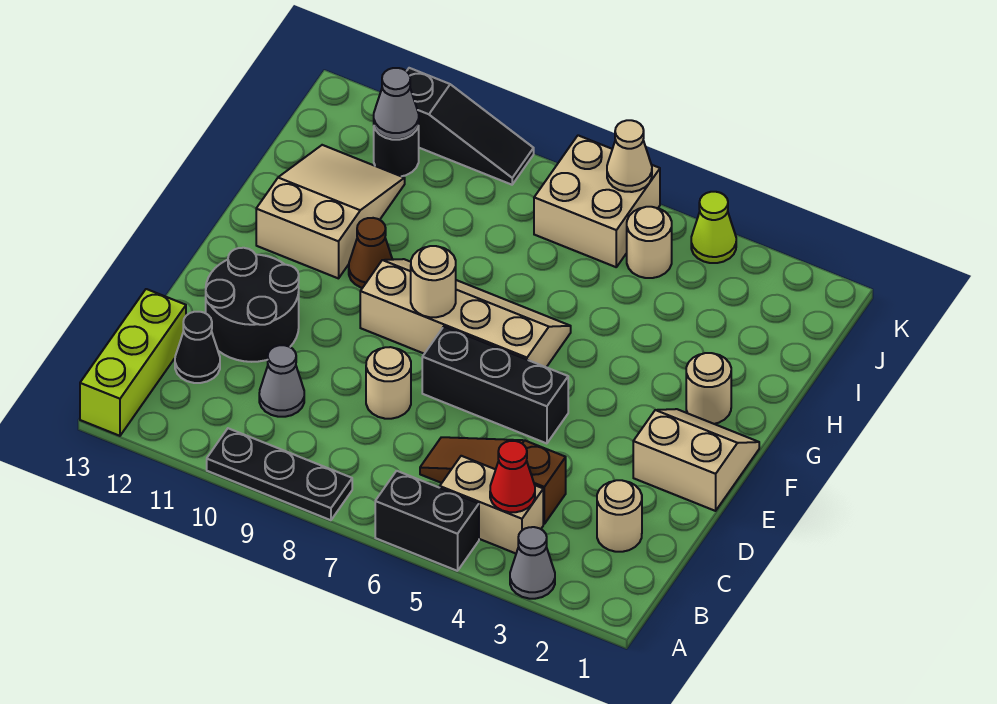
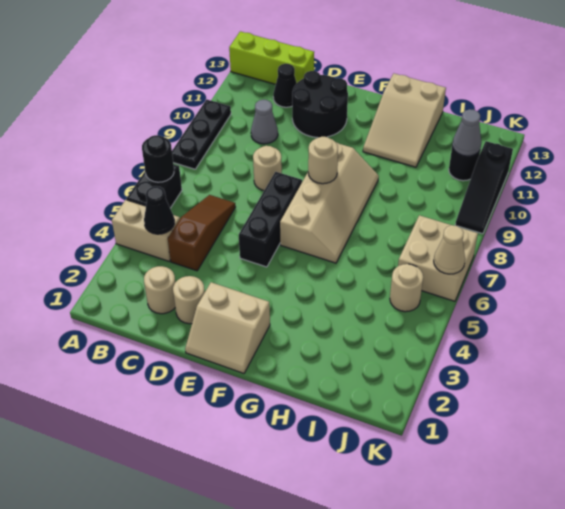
grey 1x1 cone [510,527,555,599] -> none
none -> black 1x1 round brick [142,135,174,182]
tan 1x2 brick [440,456,543,553] -> tan 1x2 brick turned to [112,200,180,261]
red 1x1 cone [490,441,535,512] -> black 1x1 cone [144,186,174,234]
tan 2x2 slope [633,409,759,511] -> tan 2x2 slope turned to [185,282,270,373]
tan 1x1 round brick [686,353,731,424] -> tan 1x1 round brick moved to [173,276,205,324]
brown 1x1 cone [349,218,392,288] -> none
tan 2x3 slope [256,145,405,278] -> tan 2x3 slope turned to [363,74,446,167]
lime 1x1 cone [691,192,736,263] -> none

